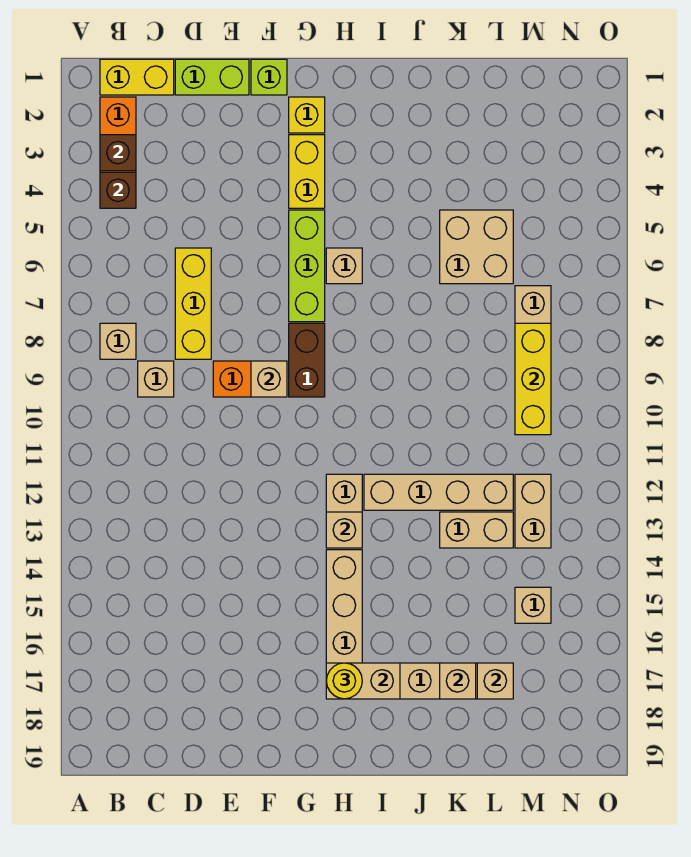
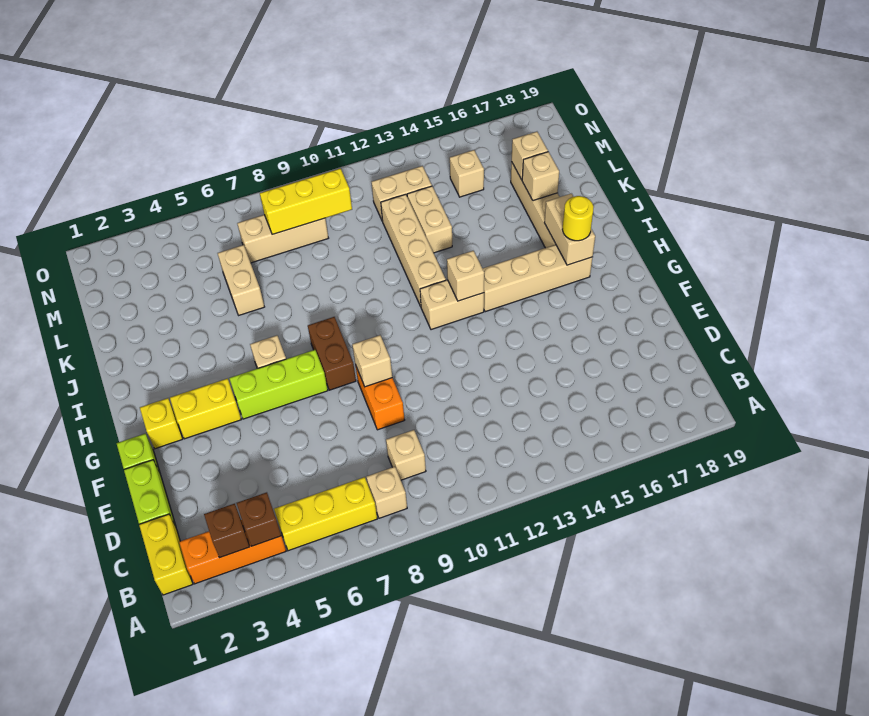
yellow 1x3 brick [175,248,211,359] -> yellow 1x3 brick moved to [274,477,377,551]
brown 1x2 brick [289,323,325,397] -> brown 1x2 brick turned to [308,317,356,390]
tan 2x2 brick [440,210,513,284] -> tan 1x2 brick [218,245,264,315]

